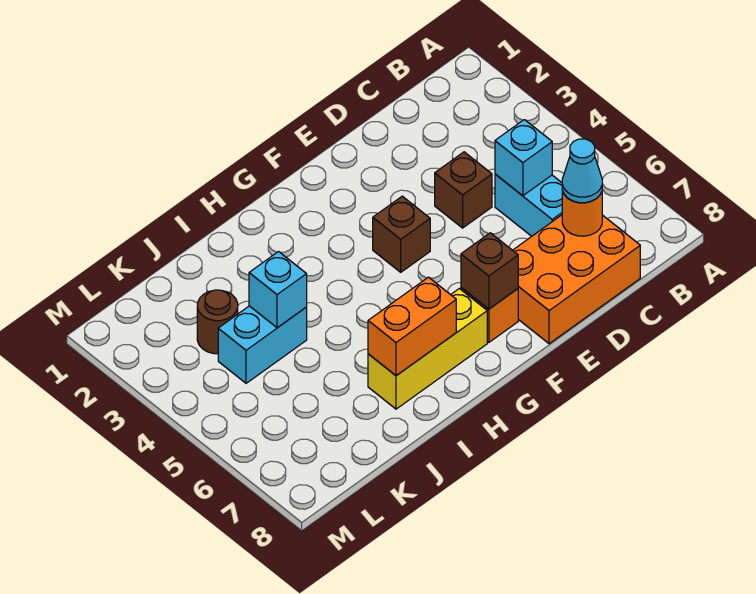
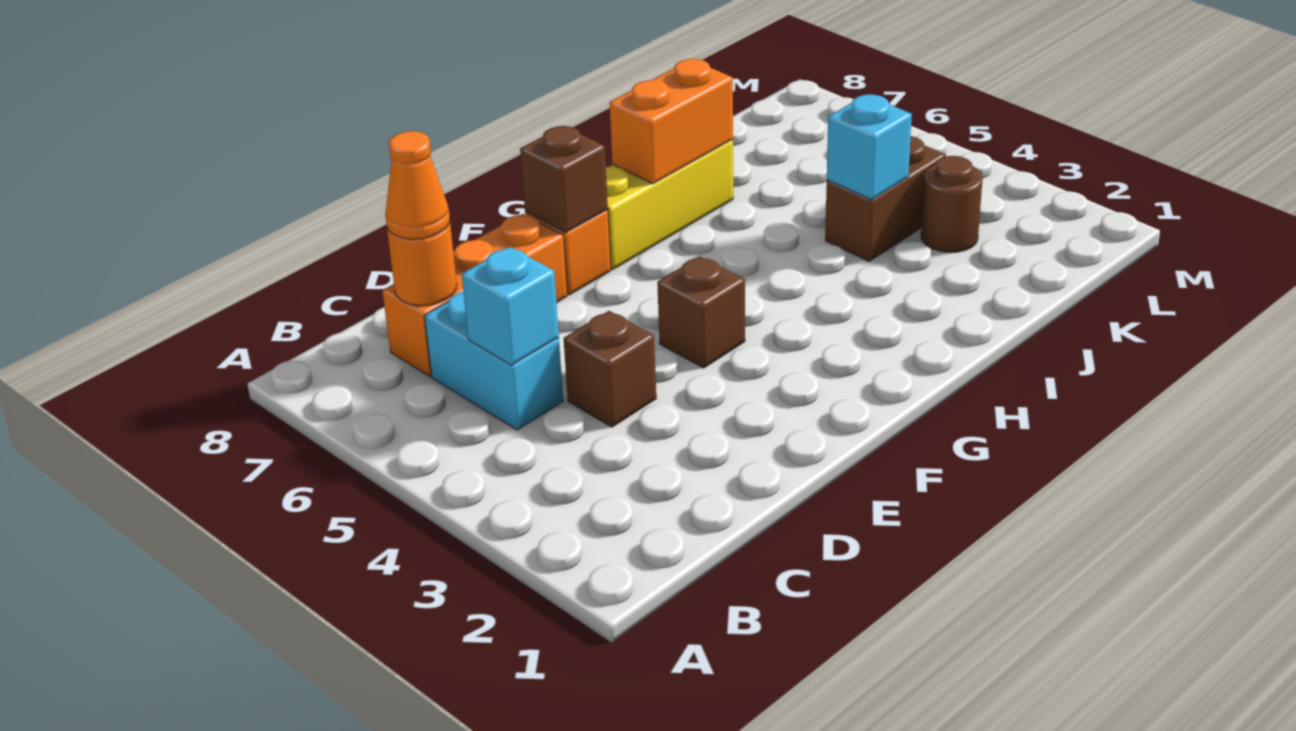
orange 2x3 brick [513,215,640,344] -> orange 1x3 brick [382,214,567,376]
cyan 1x1 cone [562,139,602,203] -> orange 1x1 cone [385,131,450,239]
cyan 1x2 brick [218,306,307,383] -> brown 1x2 brick [825,136,946,261]

